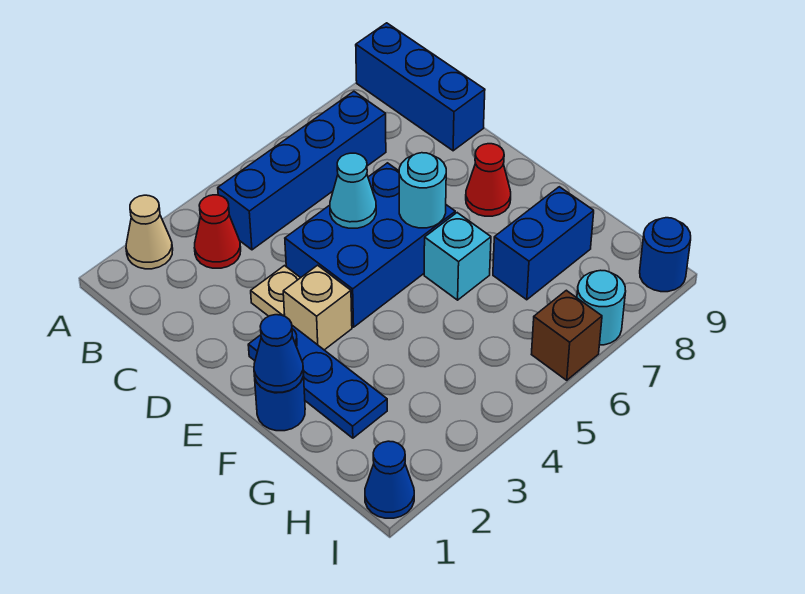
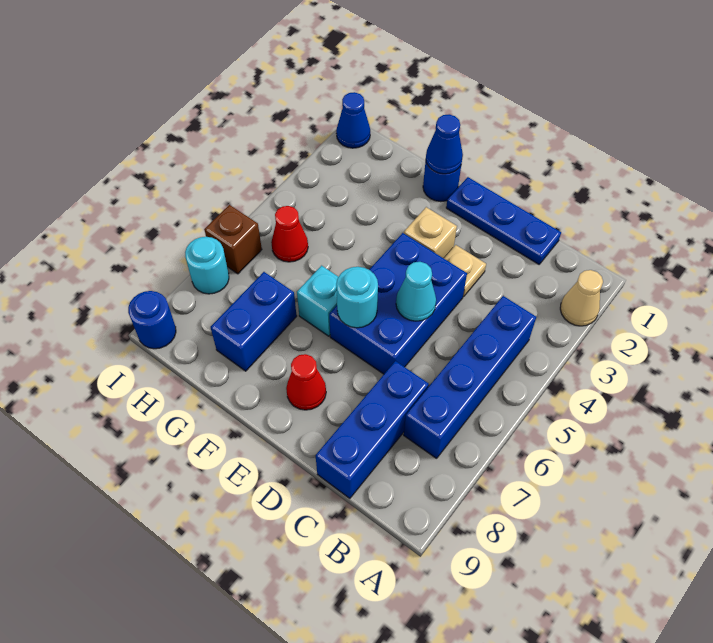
blue 1x3 brick [356,23,485,151] -> blue 1x3 brick turned to [316,361,429,498]
red 1x1 cone [194,195,241,268] -> red 1x1 cone moved to [271,206,308,262]
blue 1x3 plate [248,326,387,438] -> blue 1x3 plate moved to [446,177,561,264]

